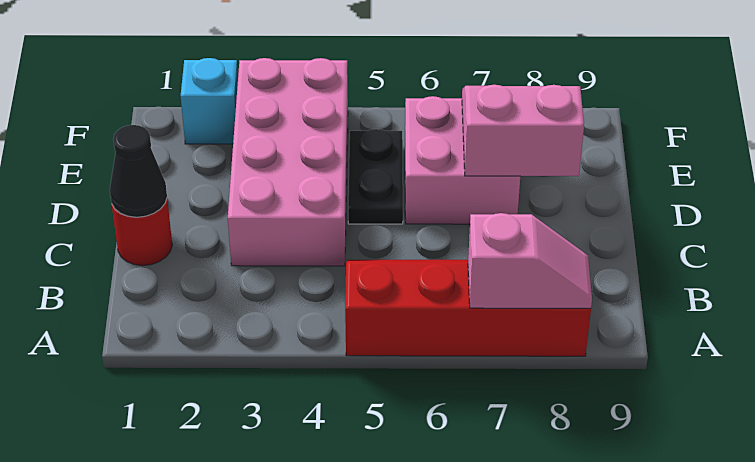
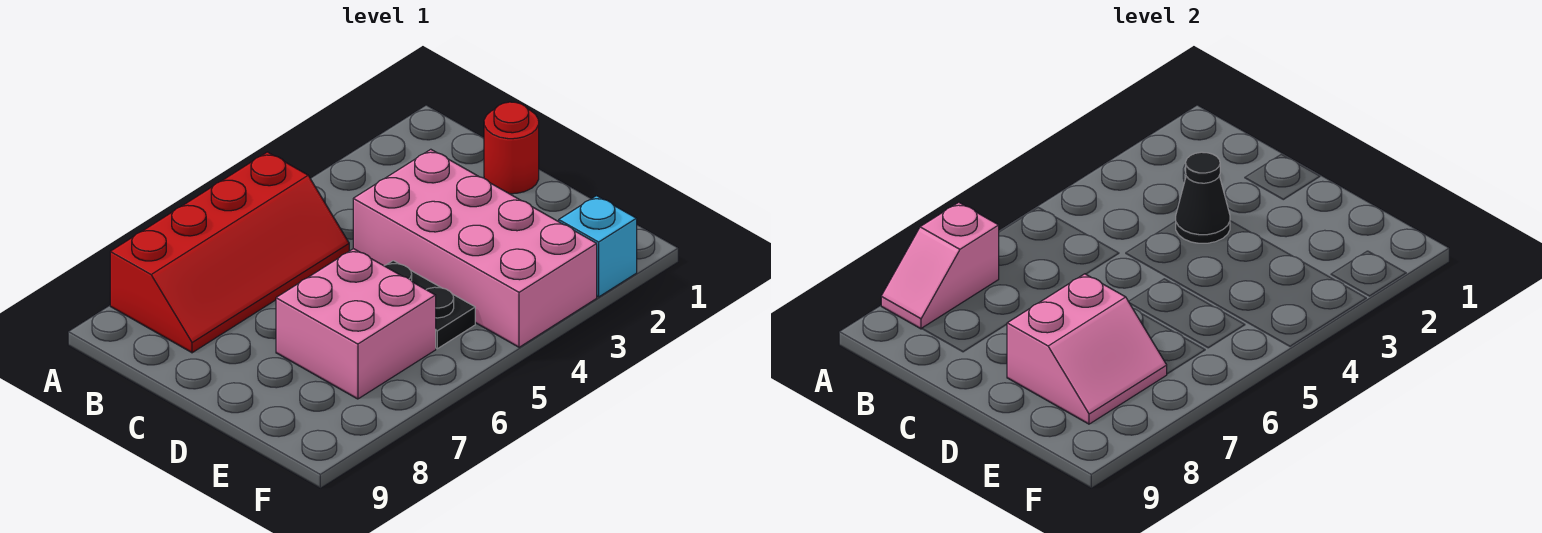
black 1x1 cone [110,125,167,217] -> black 1x1 cone moved to [1176,152,1230,243]

